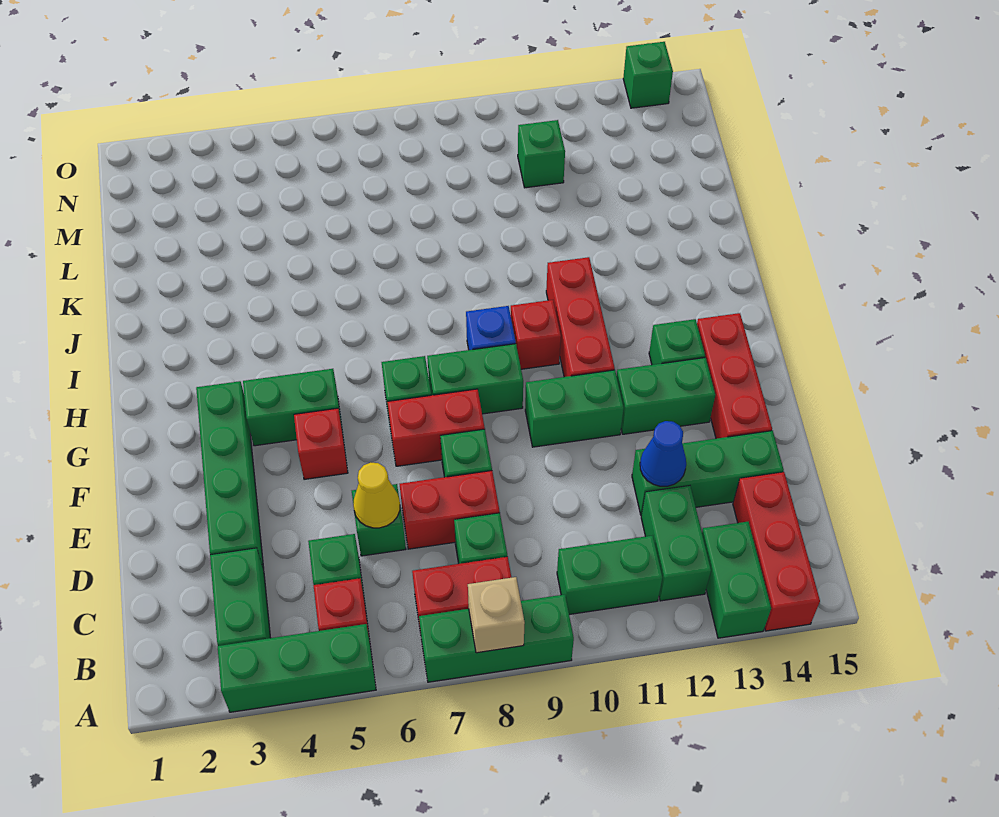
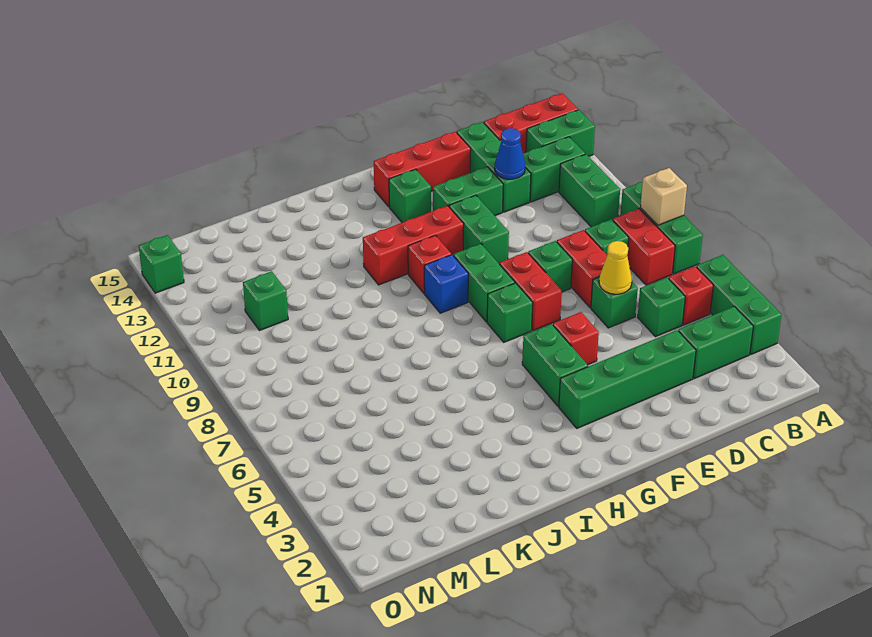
green 1x2 brick [617,358,715,434] -> green 1x2 brick turned to [433,167,503,216]

